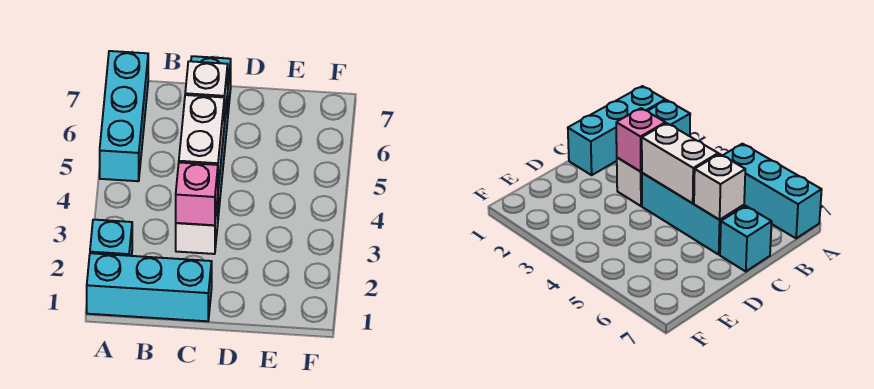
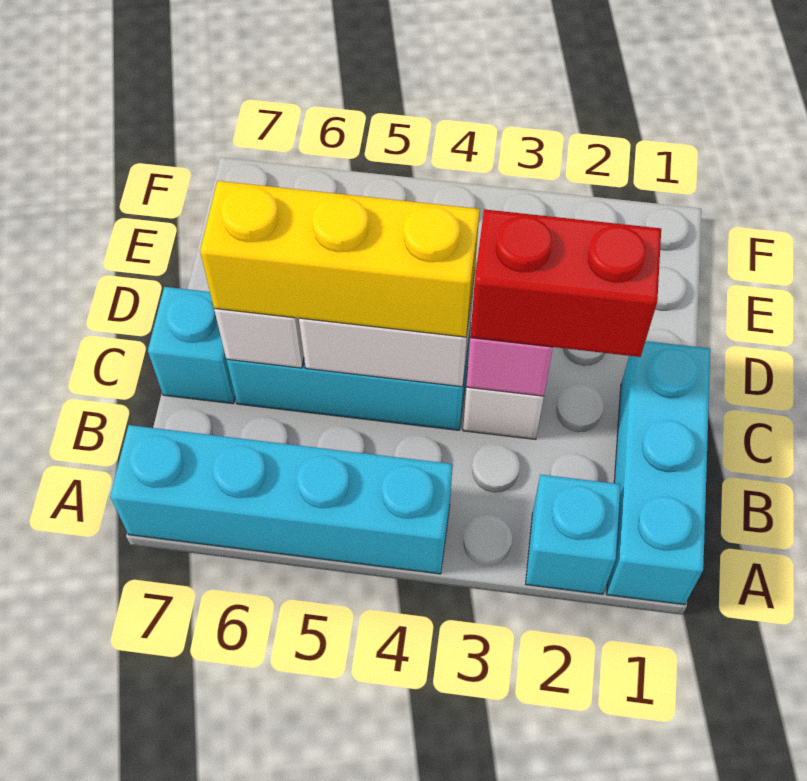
cyan 1x3 brick [100,51,148,181] -> cyan 1x4 brick [110,425,453,574]
none -> red 1x2 brick [470,209,661,357]
none -> yellow 1x3 brick [200,181,480,337]

